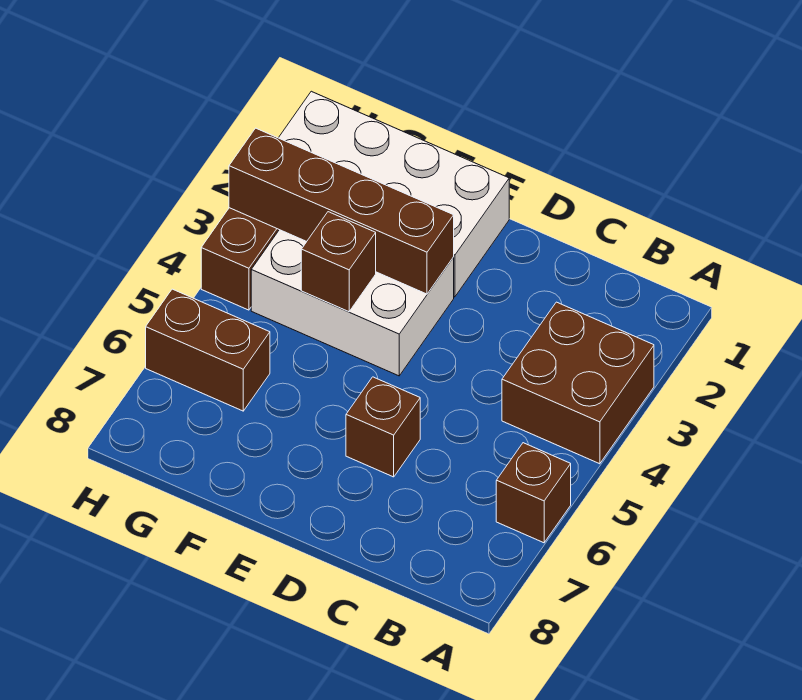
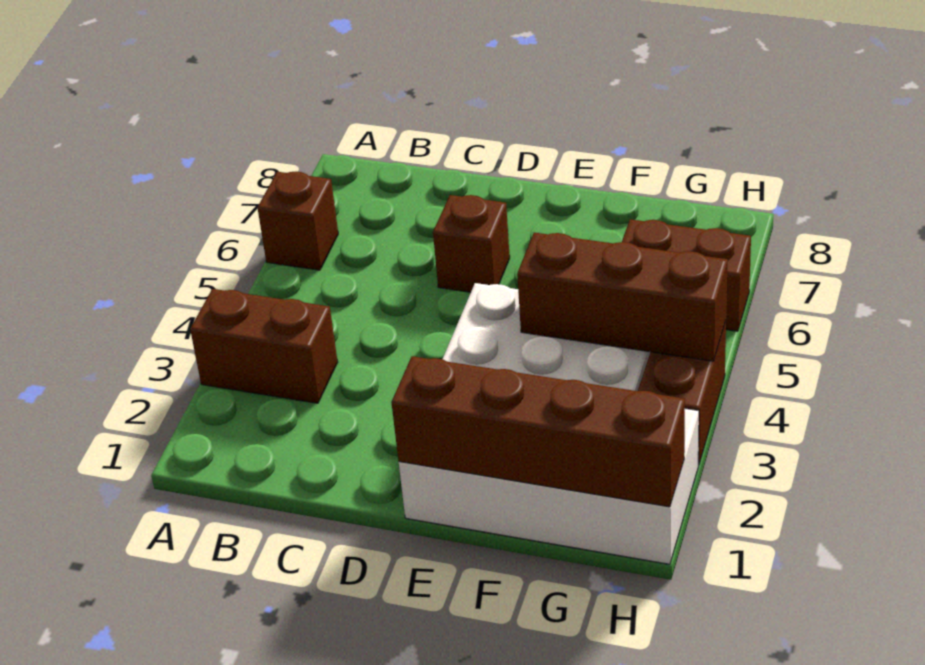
brown 2x2 brick [502,302,654,464] -> brown 1x2 brick [190,289,338,403]
brown 1x4 brick [229,128,454,294] -> brown 1x4 brick moved to [391,356,685,507]
brown 1x1 brick [301,212,376,312] -> brown 1x3 brick [517,233,728,361]

